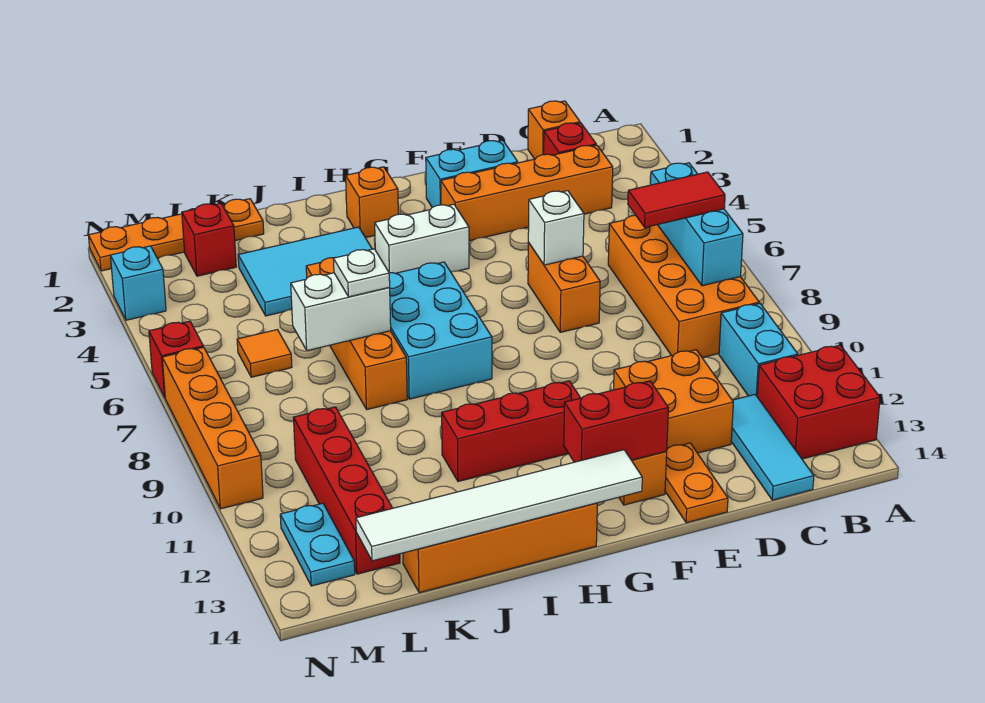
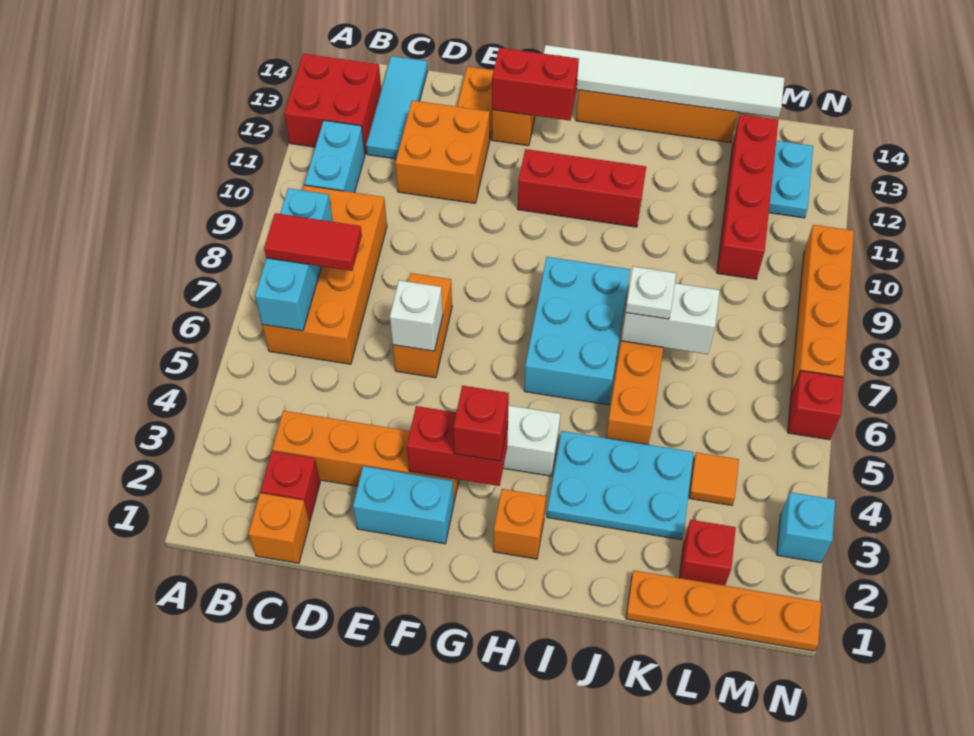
none -> red 1x2 brick [407,406,508,486]
none -> red 1x1 brick [453,385,509,461]
cyan 2x3 tile [238,227,372,316] -> cyan 2x3 plate [547,431,694,540]
orange 1x1 tile [237,330,292,377] -> orange 1x1 tile moved to [689,452,739,505]

